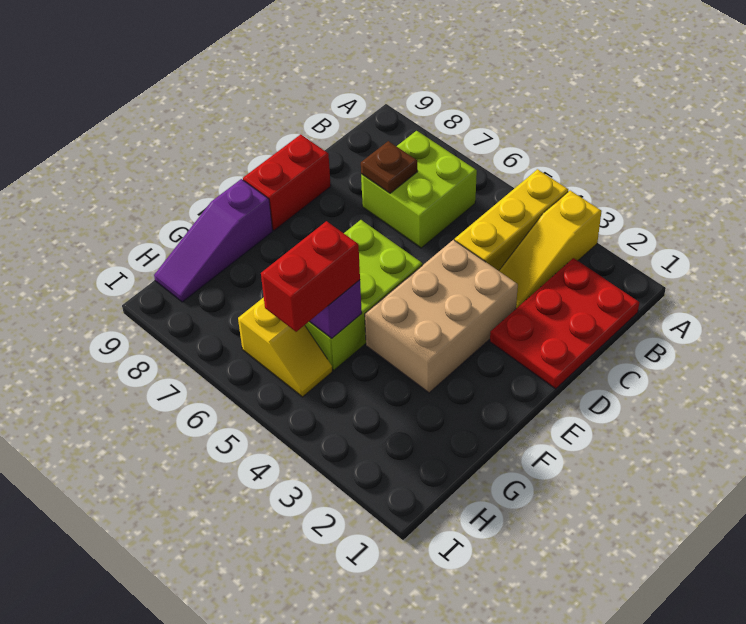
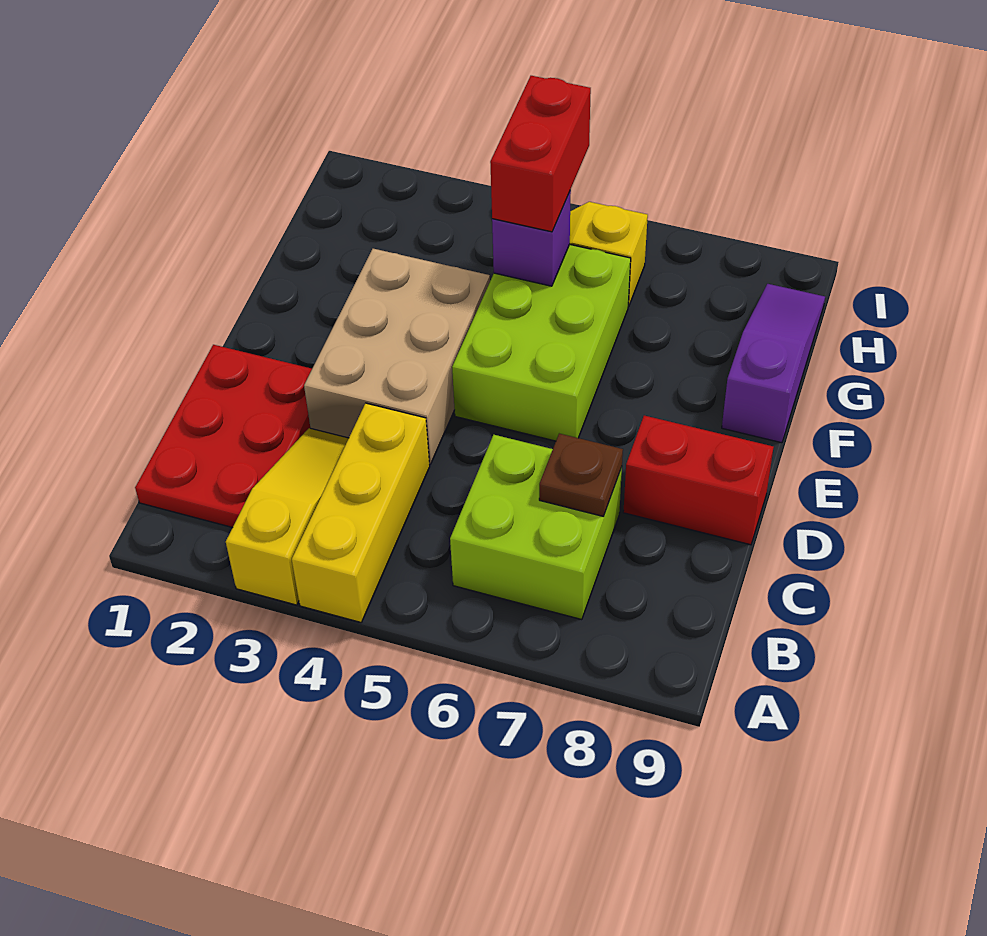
red 1x2 brick [243,134,331,230] -> red 1x2 brick turned to [623,416,774,545]

